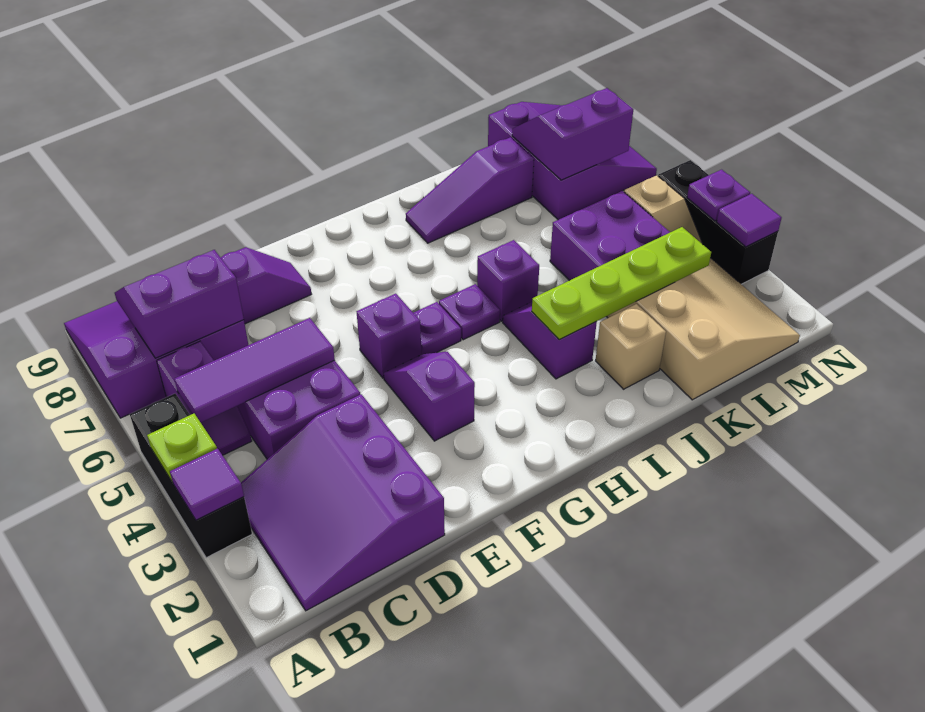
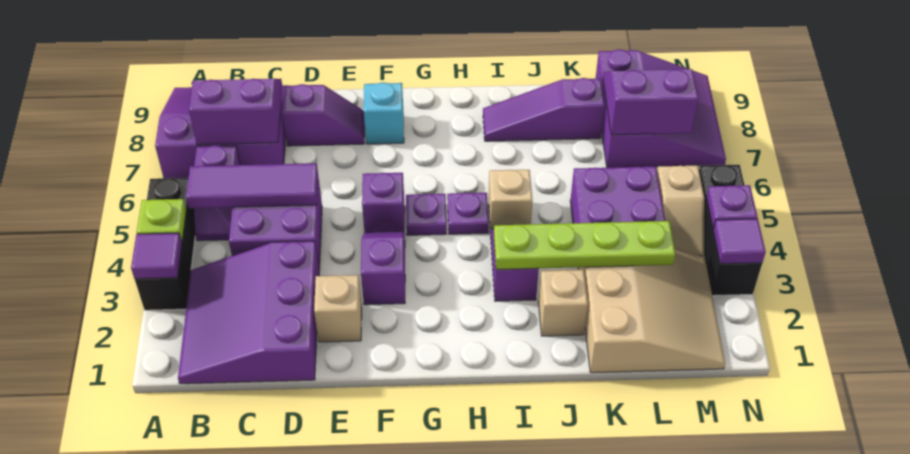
none -> tan 1x1 brick [314,275,362,342]
none -> cyan 1x1 brick [364,82,404,144]
purple 1x1 brick [477,240,539,321] -> tan 1x1 brick [489,170,532,233]

